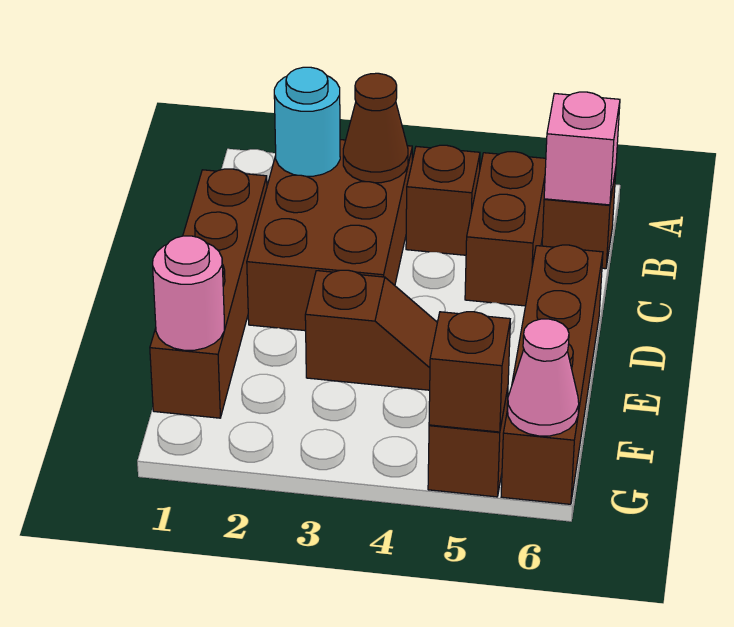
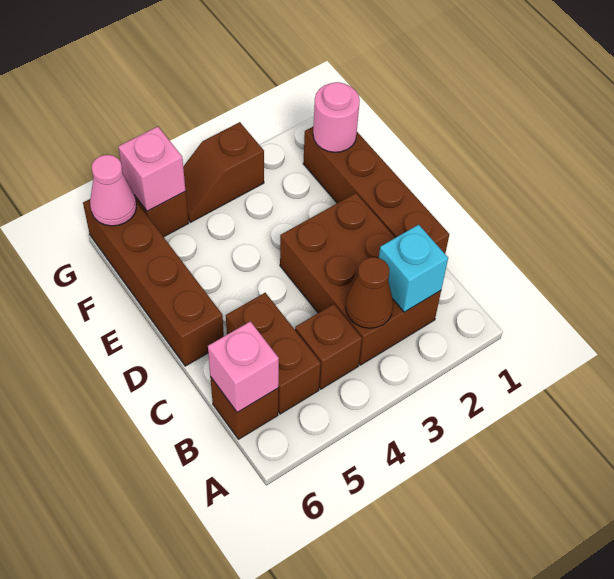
cyan 1x1 round brick [274,67,340,176] -> cyan 1x1 brick [379,225,448,312]
brown 1x2 slope [305,270,437,390] -> brown 1x2 slope moved to [183,122,264,222]
brown 1x1 brick [429,312,510,432] -> pink 1x1 brick [118,127,186,211]

